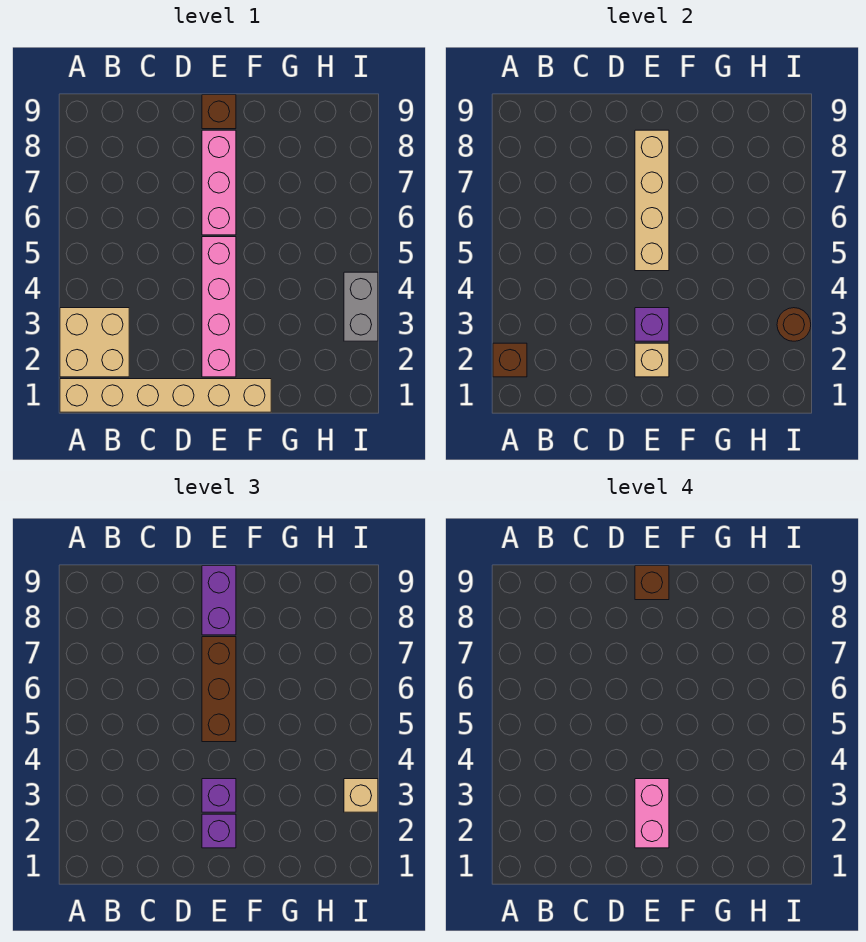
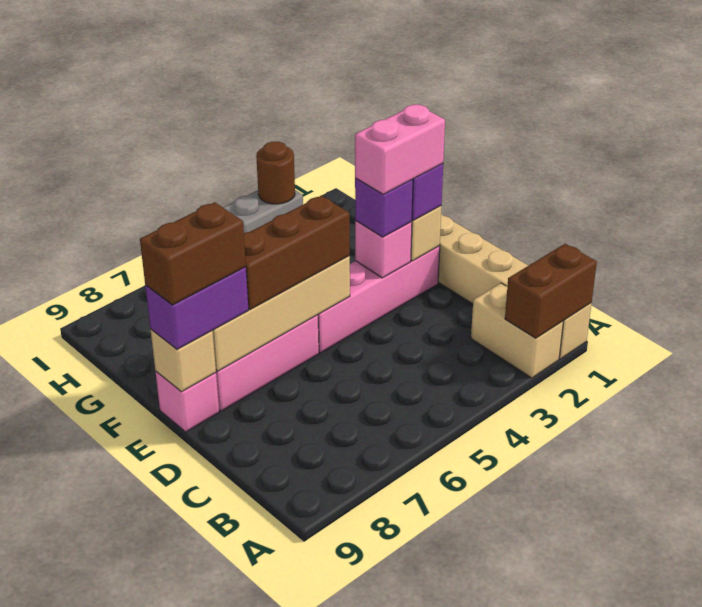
tan 2x2 brick [60,308,129,377] -> tan 1x2 brick [471,283,563,378]
brown 1x1 brick [493,343,527,377] -> brown 1x2 brick [505,244,597,338]
purple 1x1 brick [635,308,669,341] -> pink 1x1 brick [355,220,412,278]
brown 1x1 brick [202,95,236,129] -> pink 1x1 brick [155,371,219,432]
brown 1x1 brick [635,566,669,600] -> brown 1x2 brick [140,202,246,305]
tan 1x1 brick [344,779,378,812] -> tan 1x1 brick moved to [151,330,216,392]

